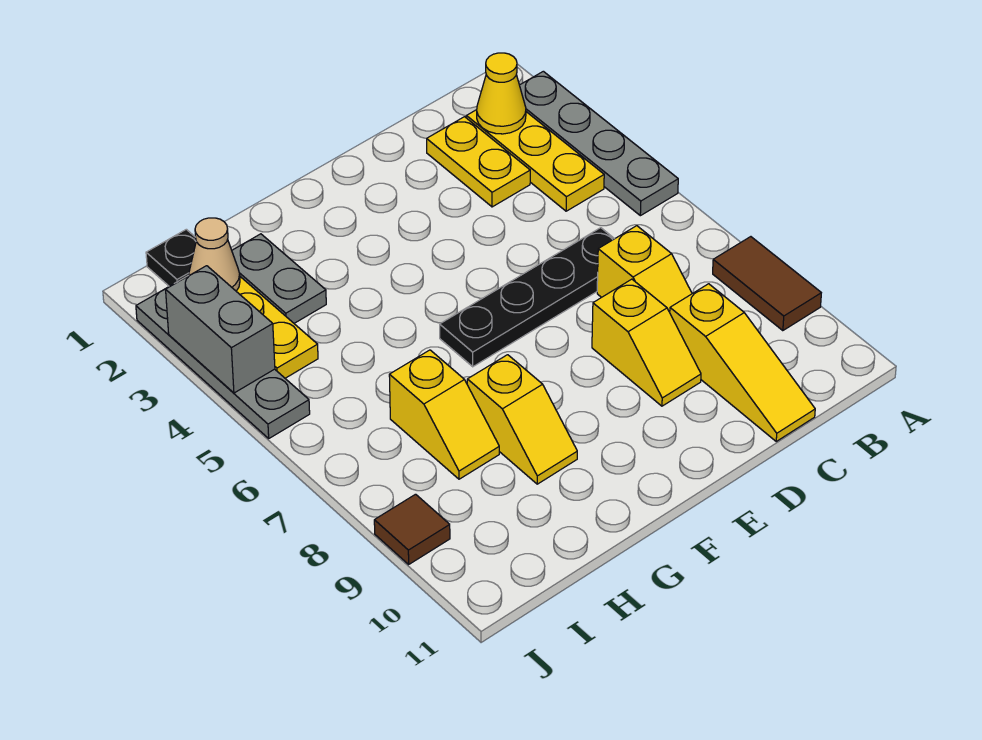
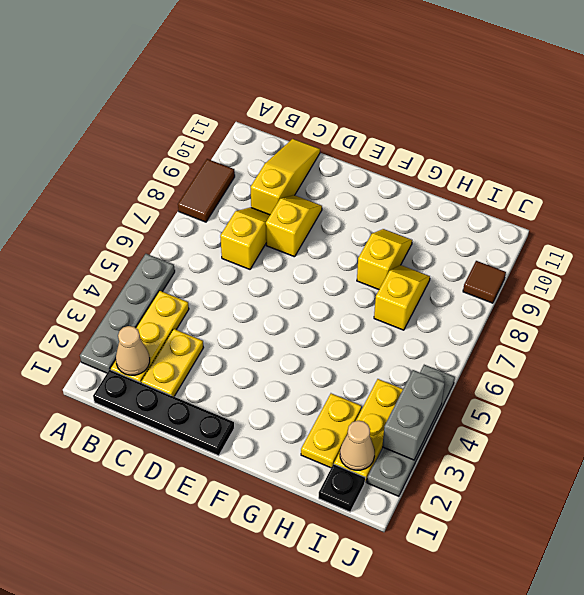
yellow 1x1 cone [477,53,526,134] -> tan 1x1 cone [116,326,150,375]
black 1x4 plate [440,228,614,367] -> black 1x4 plate moved to [93,370,234,456]
grey 1x2 plate [232,234,326,323] -> yellow 1x2 plate [301,393,362,468]

